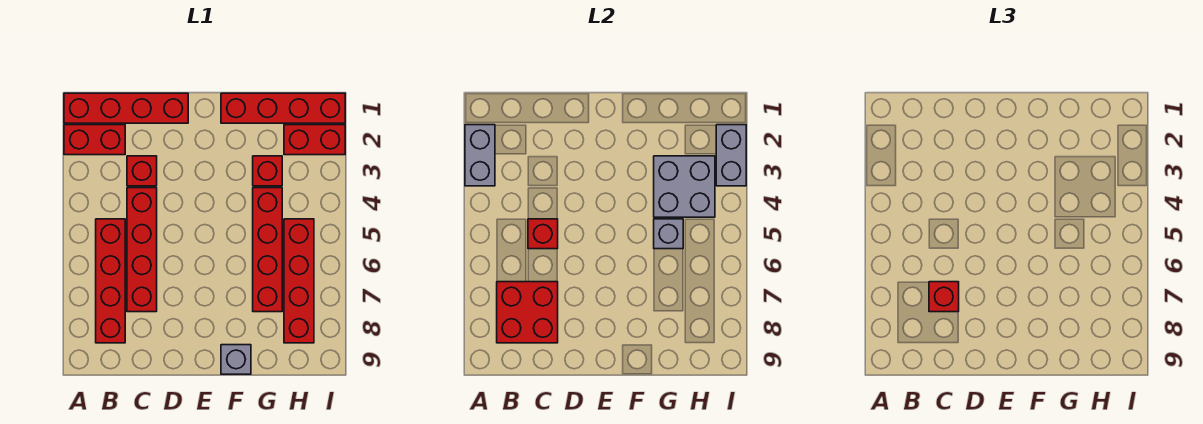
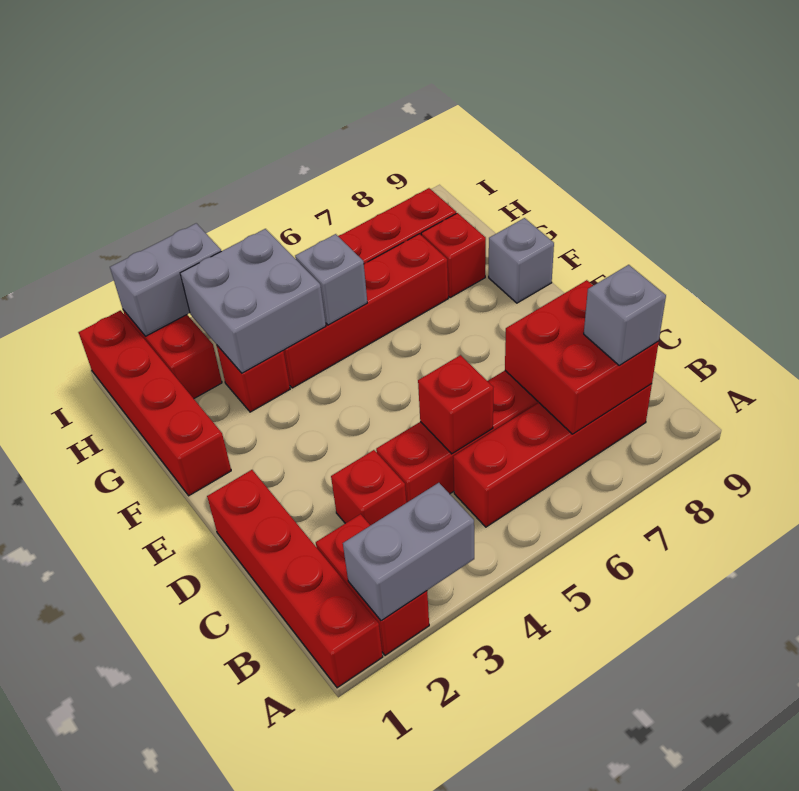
none -> grey 1x1 brick [584,265,666,366]
red 1x1 brick [929,282,959,312] -> red 1x1 brick moved to [421,213,486,298]

